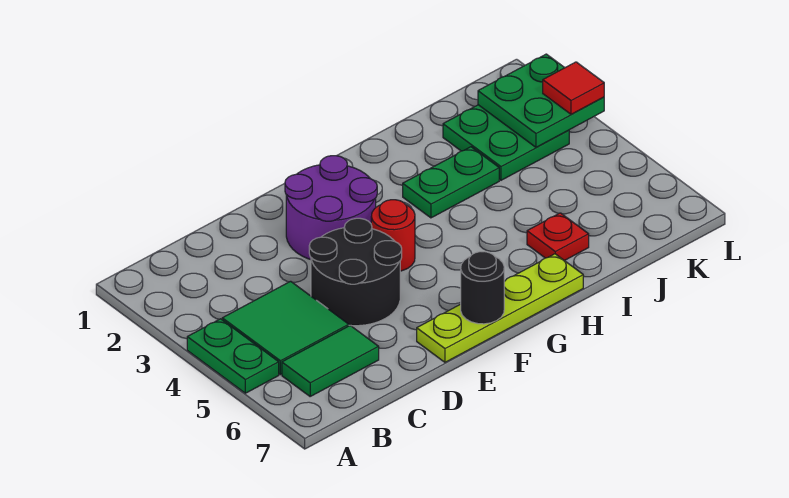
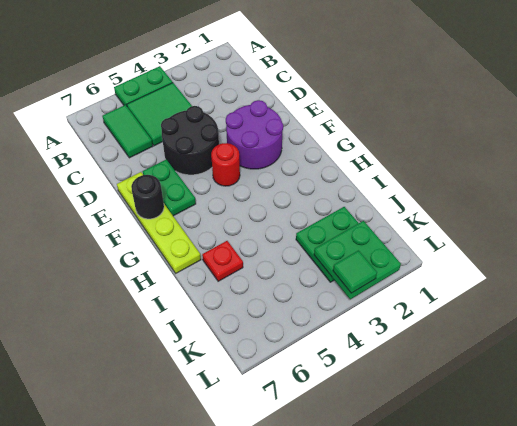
green 1x2 plate [403,147,499,218] -> green 1x2 plate moved to [143,159,196,216]
red 1x1 tile [543,62,604,114] -> green 1x1 tile [333,251,377,293]

